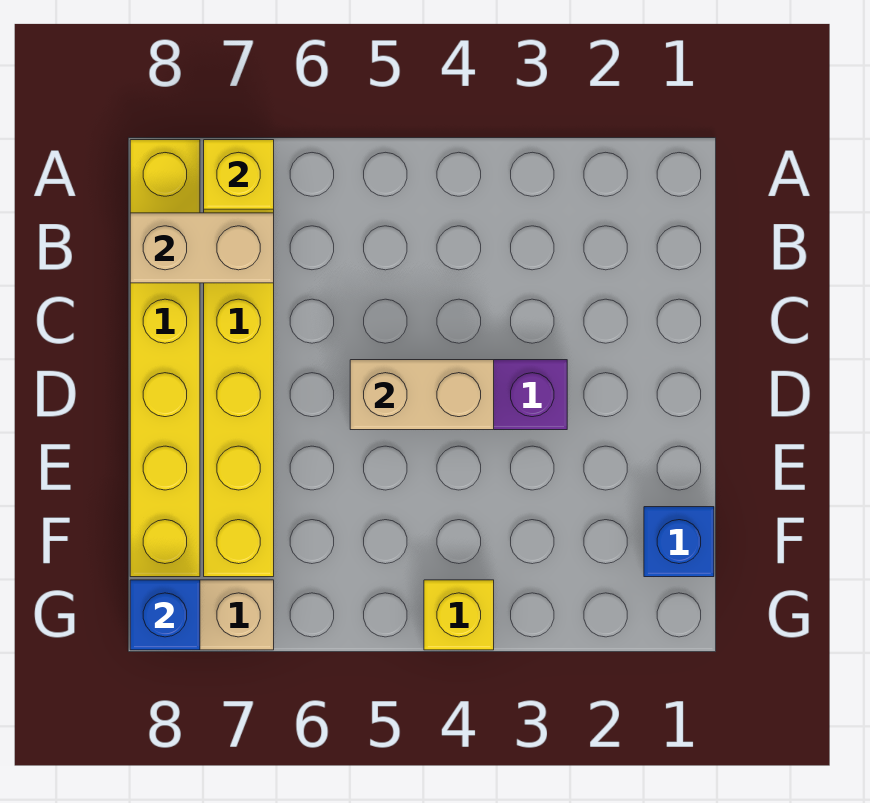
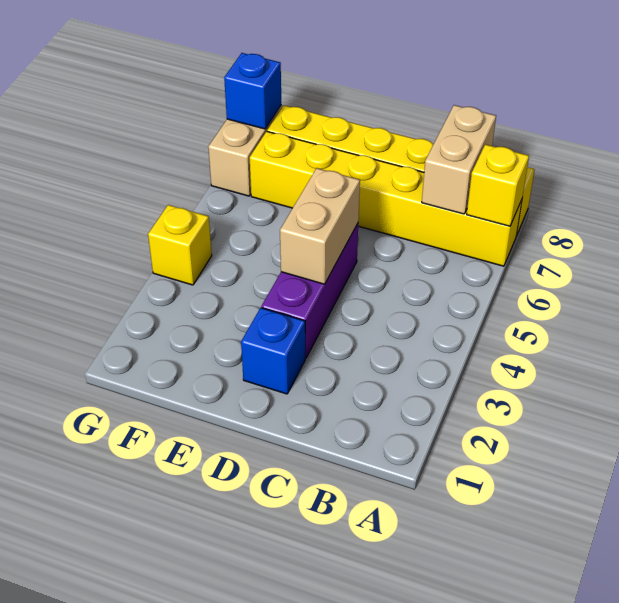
blue 1x1 brick [644,507,714,577] -> blue 1x1 brick moved to [241,308,305,394]

